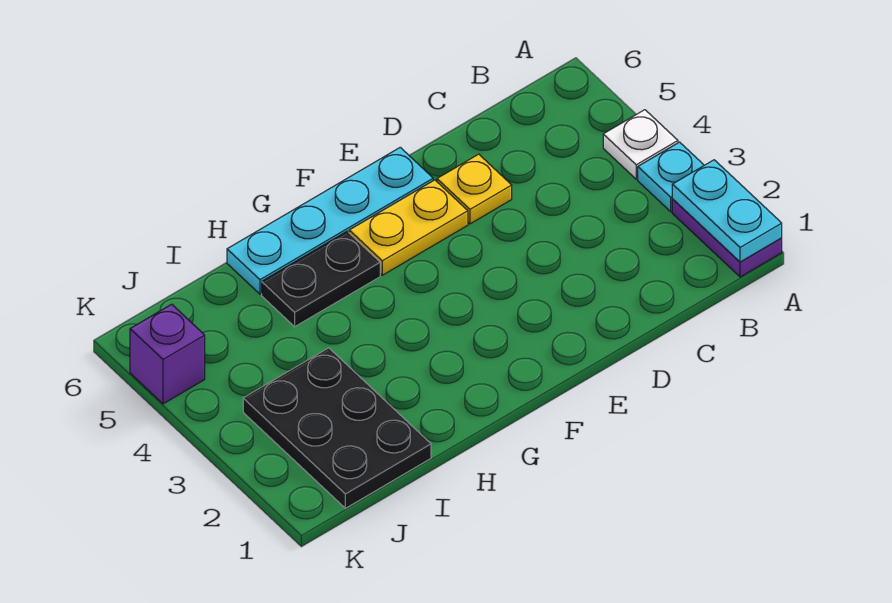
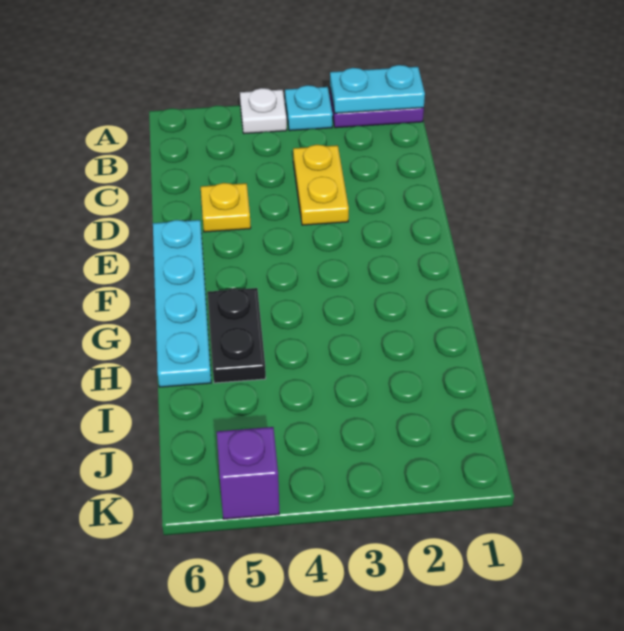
yellow 1x2 plate [349,180,468,275] -> yellow 1x2 plate moved to [293,145,349,225]
black 2x3 plate [243,348,431,508] -> none

